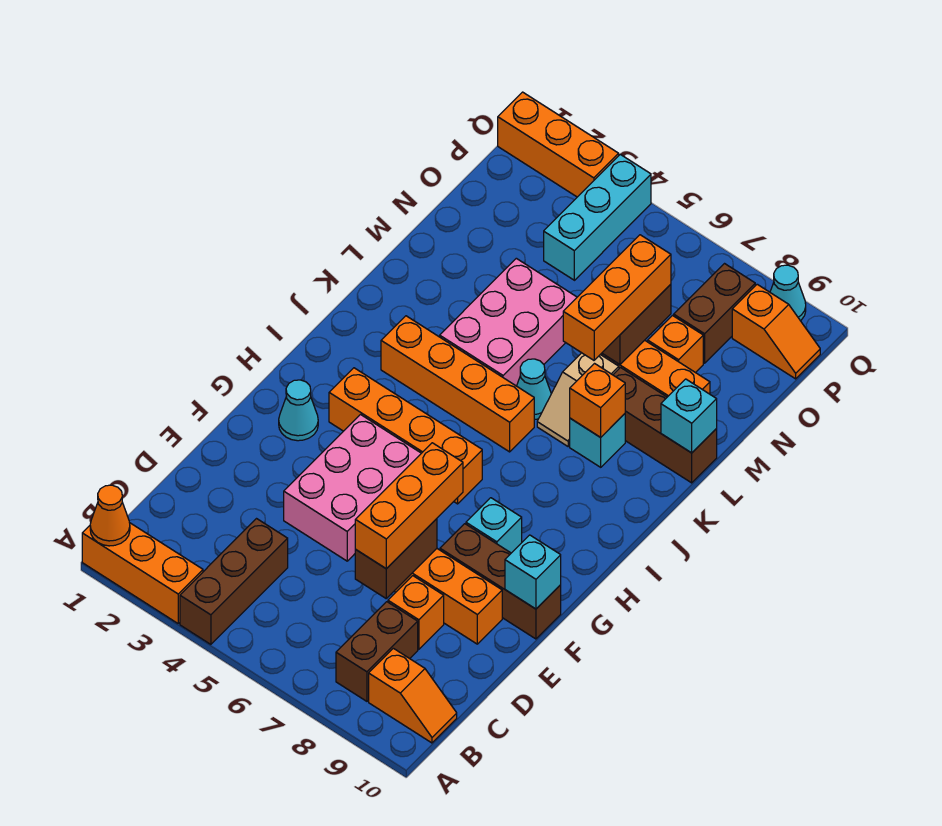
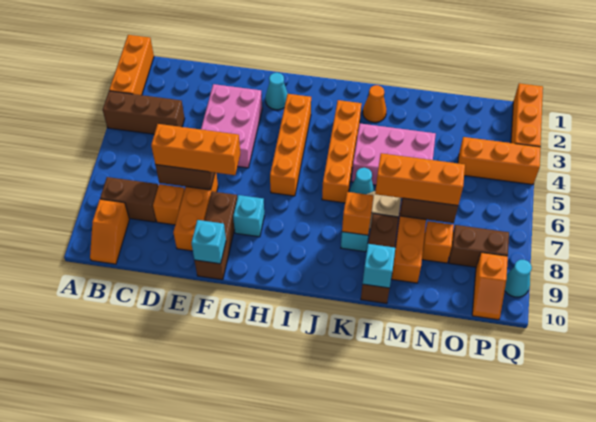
orange 1x1 cone [90,485,130,546] -> orange 1x1 cone moved to [363,85,387,122]
pink 2x3 brick [284,415,421,561] -> pink 2x3 brick turned to [201,84,262,168]
cyan 1x3 brick [544,154,651,280] -> orange 1x3 brick [458,137,541,185]

